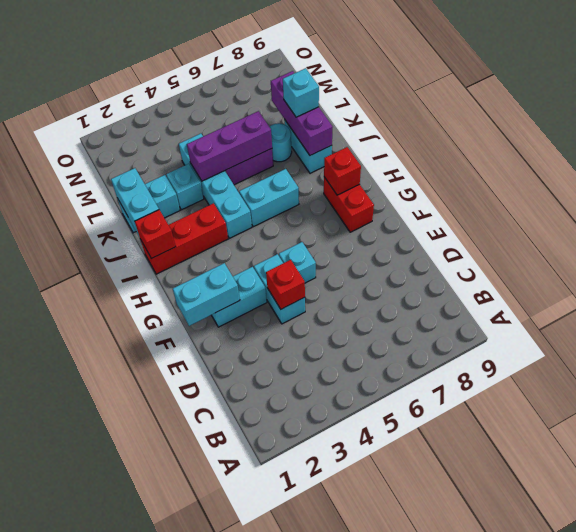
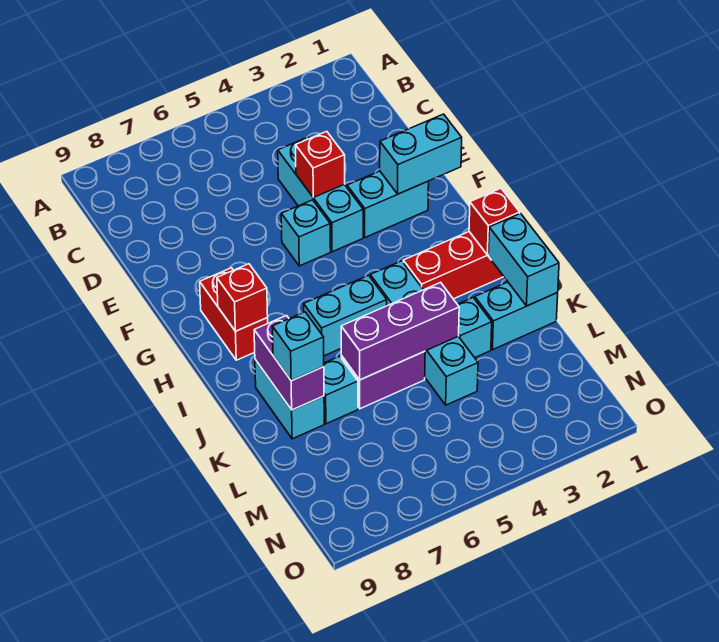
cyan 1x2 brick [254,254,305,324] -> cyan 1x3 brick [278,137,363,252]
purple 1x3 brick [271,71,333,155] -> purple 1x2 brick [254,316,324,410]
cyan 1x1 round brick [270,123,292,162] -> cyan 1x1 brick [324,356,358,424]

